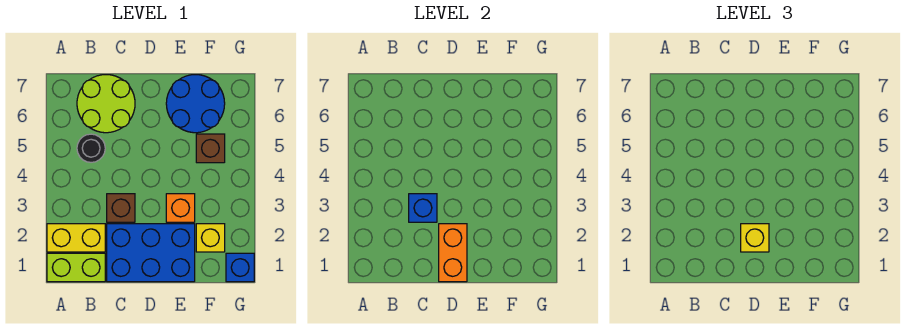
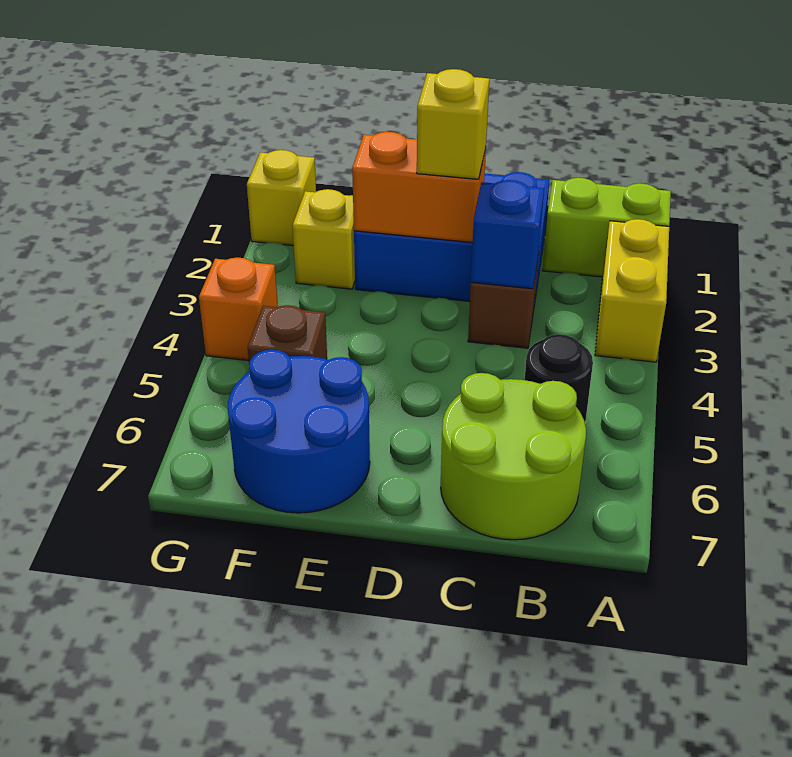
yellow 1x2 brick [47,224,105,252] -> yellow 1x2 brick turned to [595,219,669,362]
orange 1x2 brick [439,224,467,282] -> orange 1x2 brick turned to [352,132,486,243]
orange 1x1 brick [166,194,195,222] -> orange 1x1 brick moved to [199,257,278,361]
blue 1x1 brick [226,253,254,282] -> yellow 1x1 brick [247,150,316,246]

